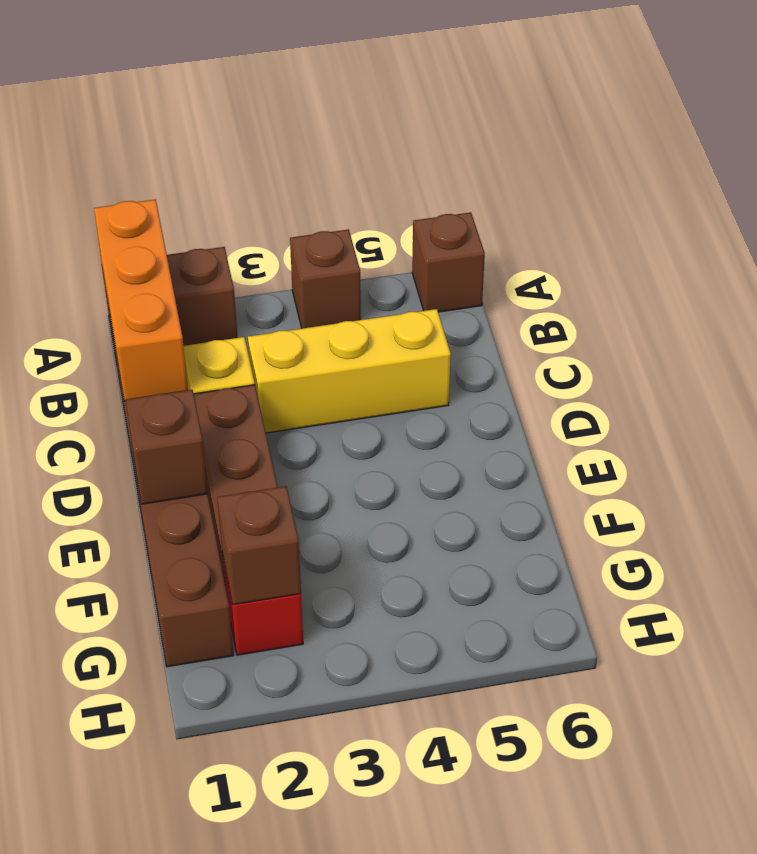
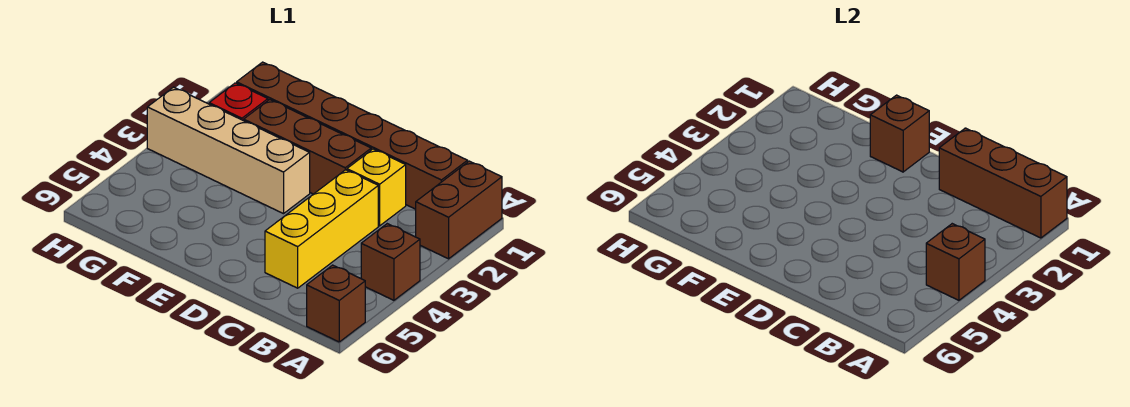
orange 1x3 brick [94,199,188,401] -> brown 1x3 brick [939,128,1067,238]
none -> tan 1x4 brick [147,87,310,214]
brown 1x1 brick [217,486,301,605] -> brown 1x1 brick moved to [926,224,985,300]

